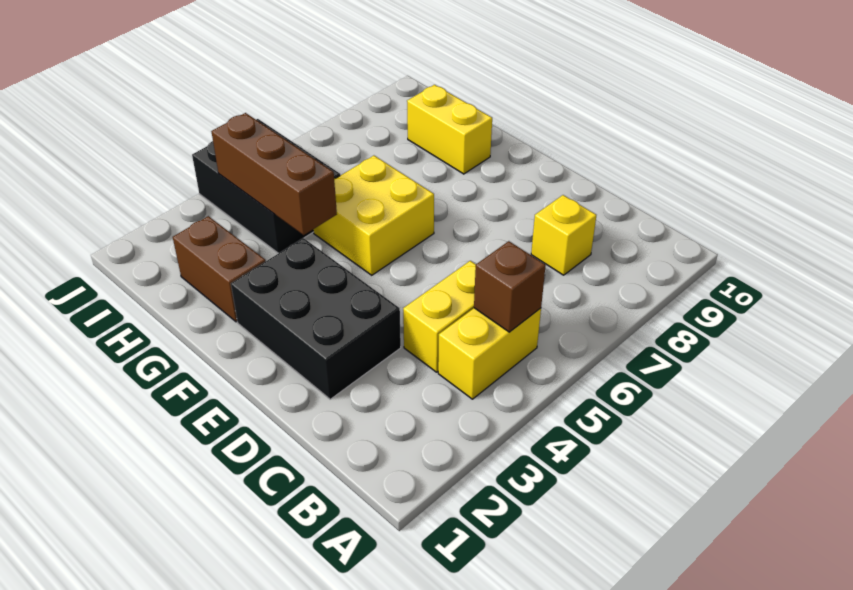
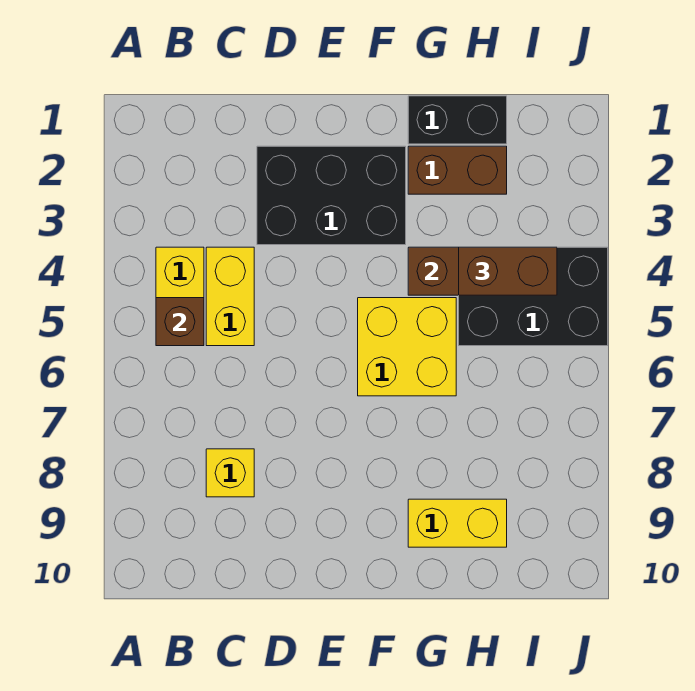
none -> black 1x2 brick [408,96,507,144]
none -> brown 1x2 brick [459,247,557,295]

